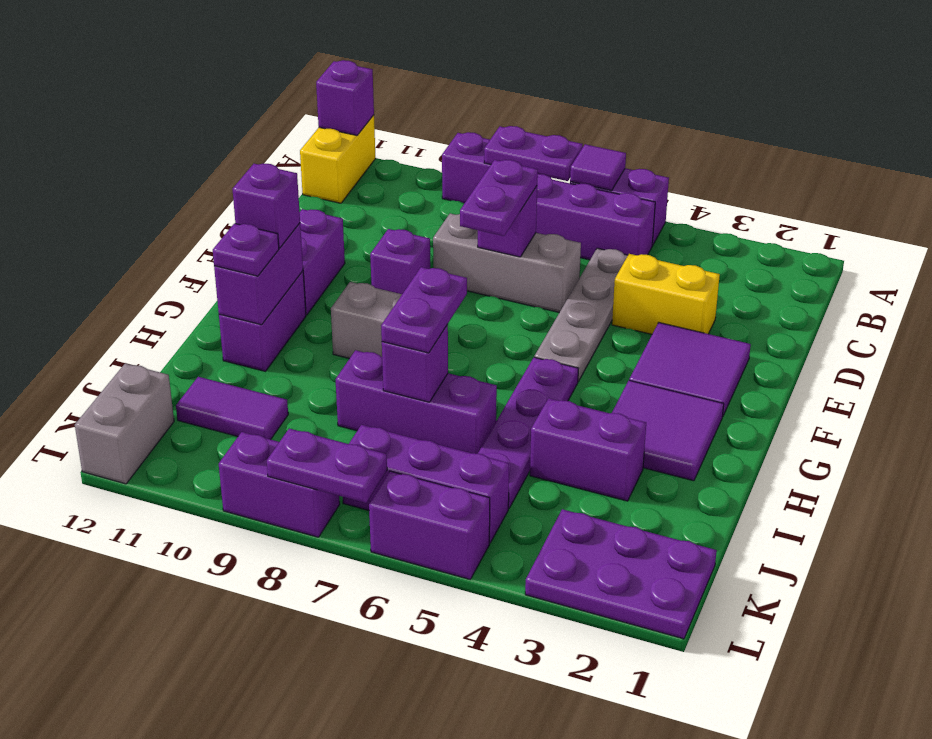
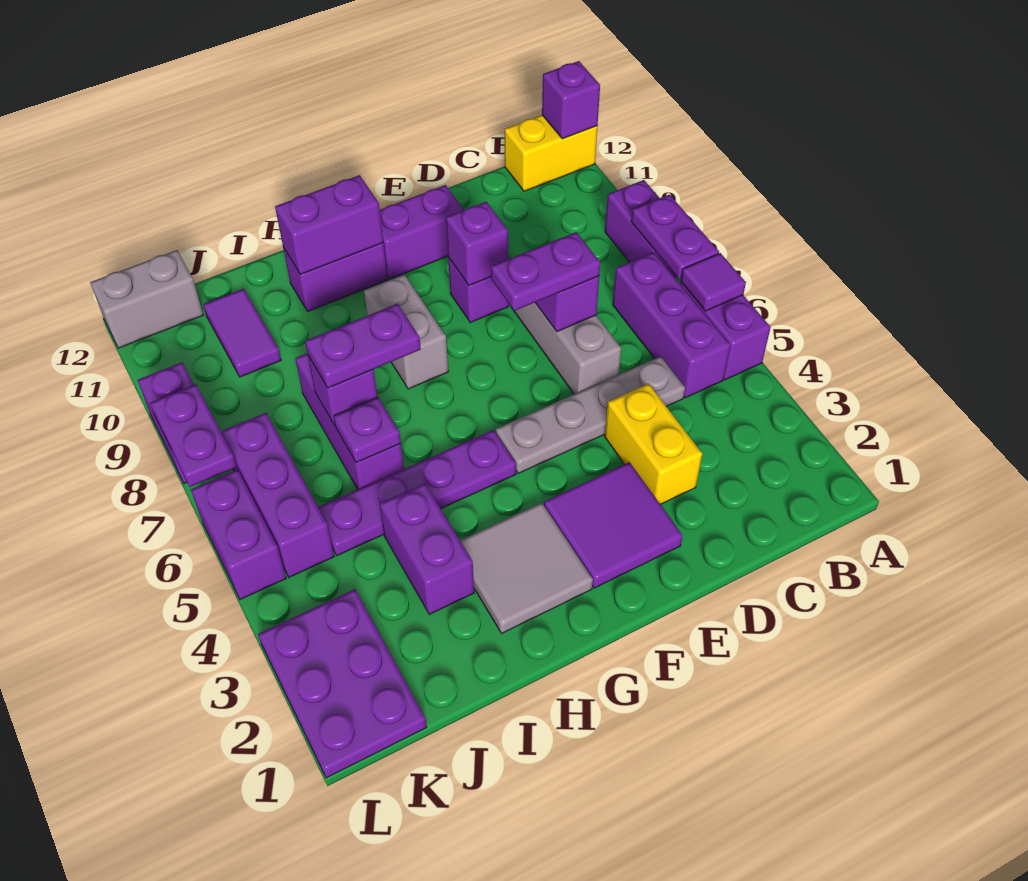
purple 2x2 tile [612,380,724,481] -> grey 2x2 tile [460,503,593,633]
purple 1x1 brick [233,164,300,248] -> purple 1x1 brick moved to [446,202,508,286]
purple 1x1 plate [213,223,279,276] -> purple 1x1 plate moved to [334,397,401,463]

